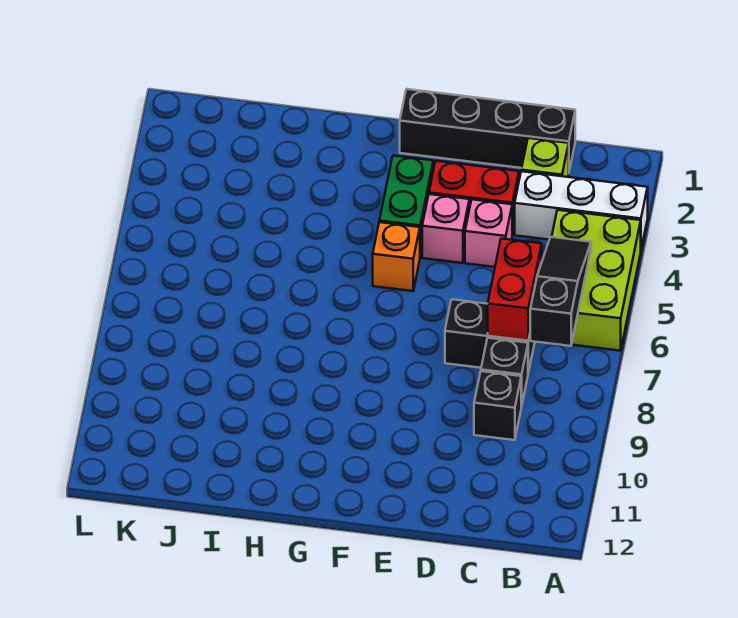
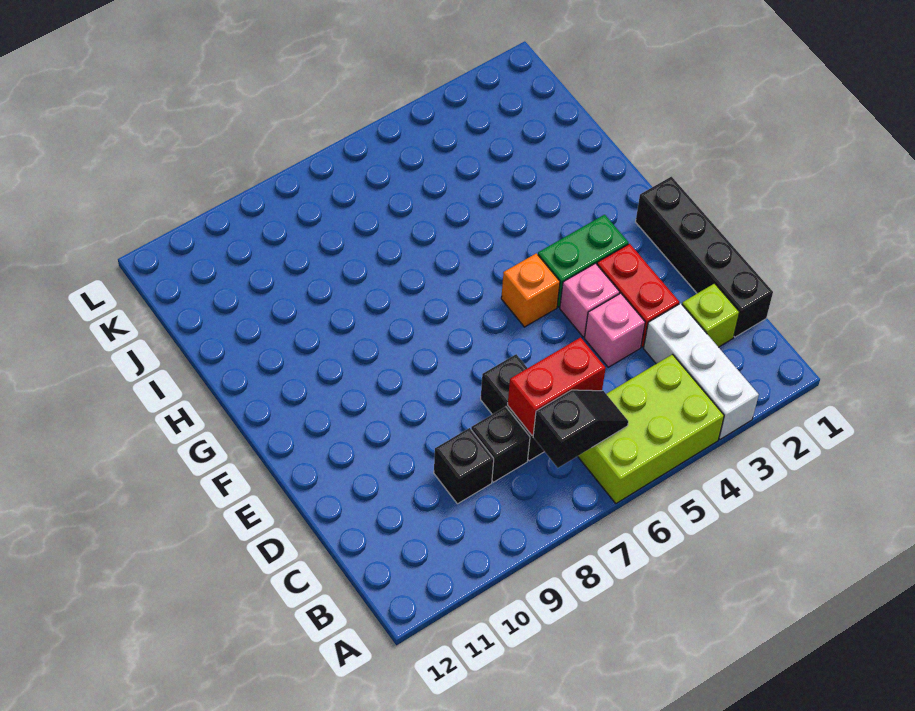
black 1x3 slope [530,237,591,346] -> black 1x2 slope [533,390,628,468]

